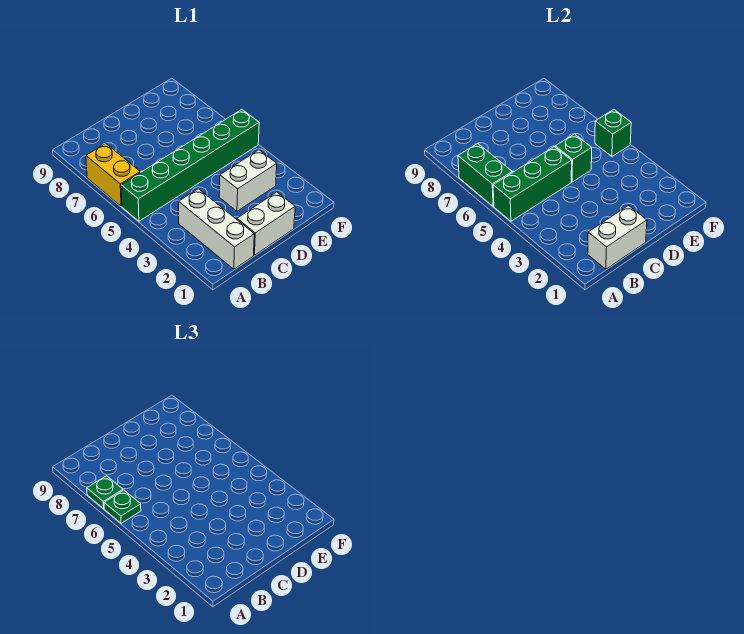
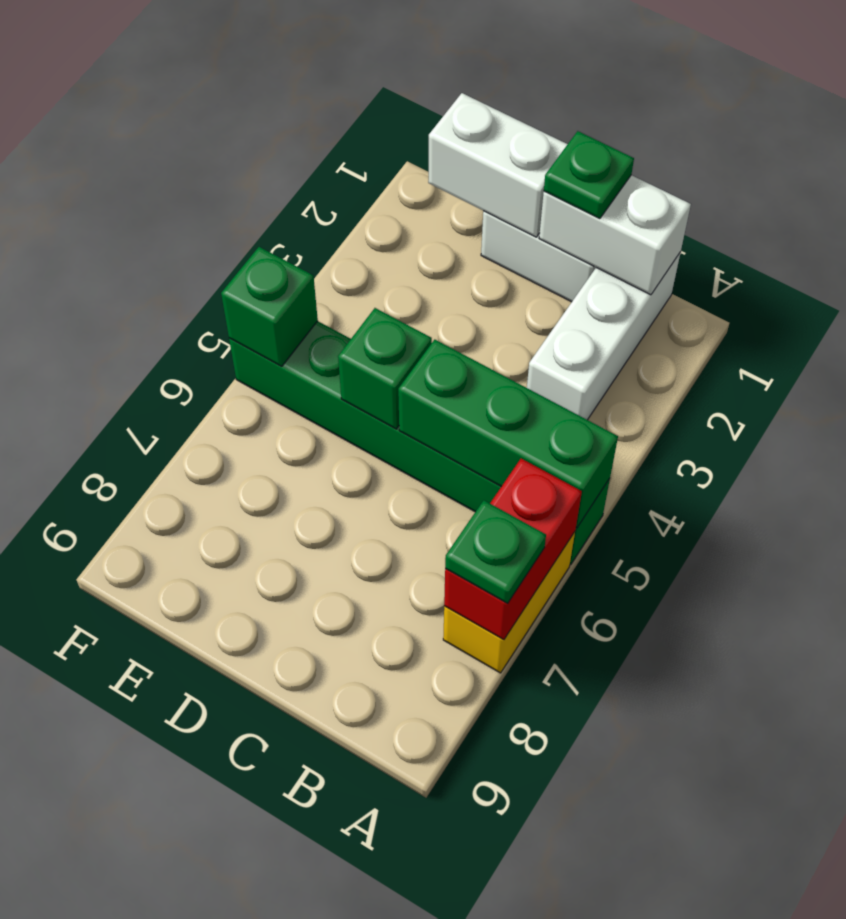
green 1x2 brick [458,143,512,206] -> red 1x2 brick [444,459,582,640]
green 1x1 plate [104,490,141,523] -> green 1x1 plate moved to [544,131,634,219]
white 1x2 brick [219,150,277,211] -> white 1x2 brick moved to [428,93,568,237]

